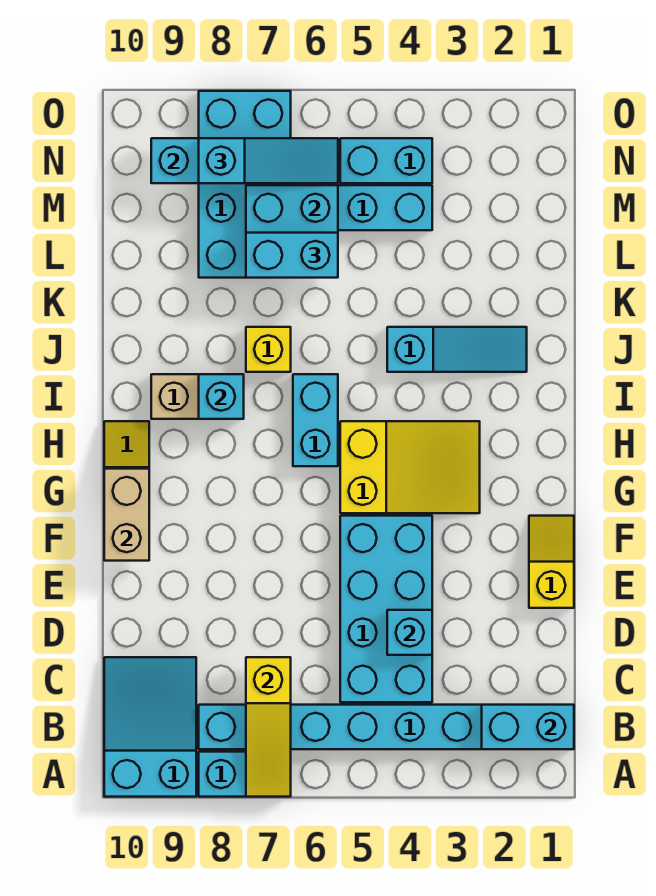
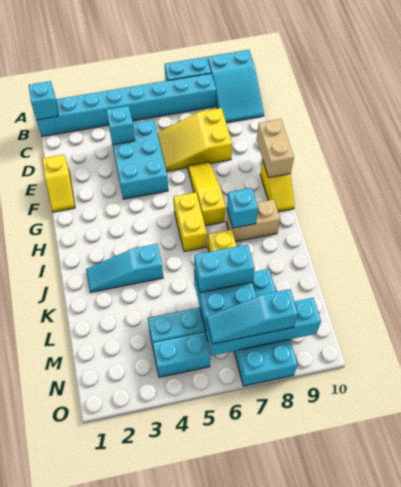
yellow 1x3 slope [246,657,291,797] -> yellow 1x3 slope moved to [188,162,226,226]
cyan 1x2 brick [482,705,574,749] -> cyan 1x1 brick [29,81,58,120]
cyan 2x4 brick [340,516,432,702] -> cyan 2x3 brick [111,120,168,199]
yellow 2x3 slope [340,421,480,513] -> yellow 2x3 slope moved to [157,108,232,171]
cyan 1x2 brick [293,374,338,466] -> yellow 1x2 brick [174,192,207,251]

